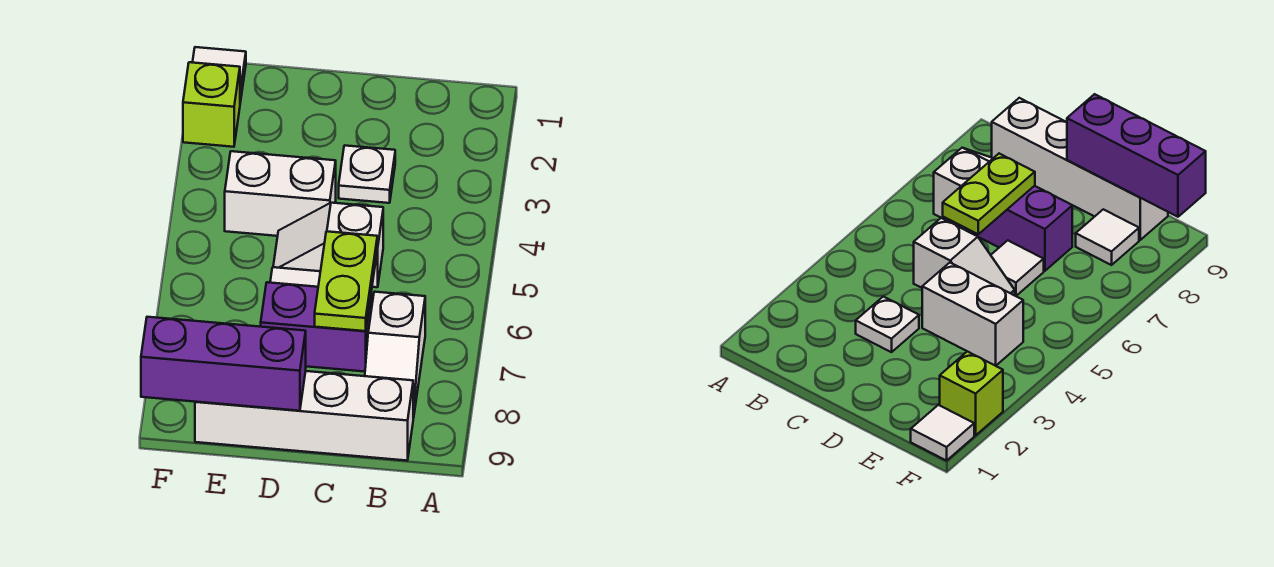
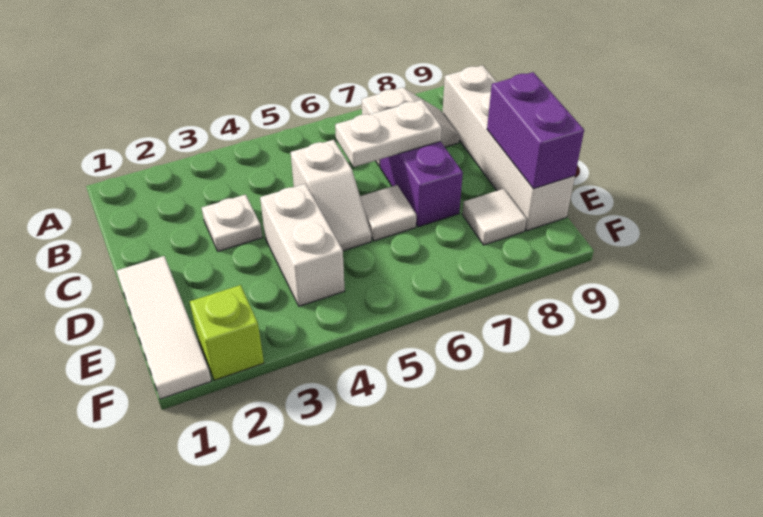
lime 1x2 plate [315,231,377,331] -> white 1x2 plate [335,100,442,167]
purple 1x3 brick [141,317,306,411] -> purple 1x2 brick [487,72,584,189]
white 1x1 tile [192,47,246,102] -> white 1x3 tile [117,256,211,399]

